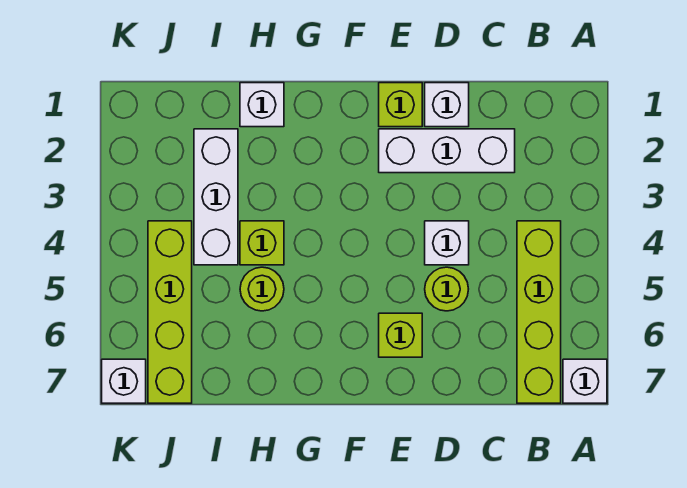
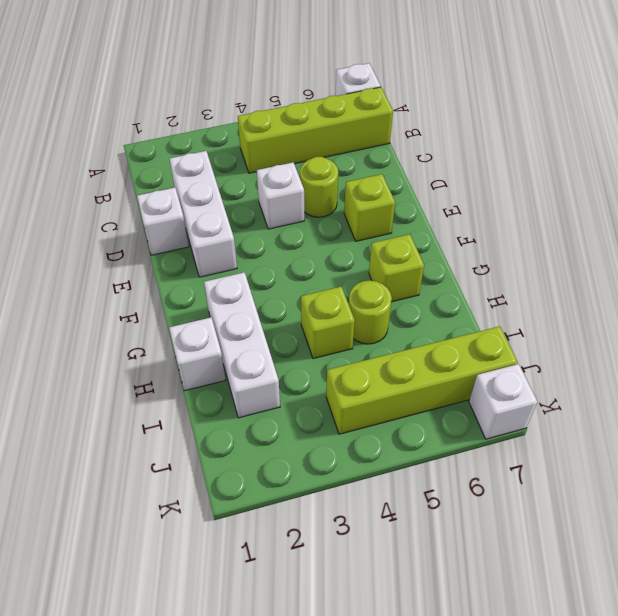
lime 1x1 brick [379,83,422,127] -> lime 1x1 brick moved to [369,234,424,302]
white 1x3 brick [194,129,238,265] -> white 1x3 brick turned to [204,272,280,418]

